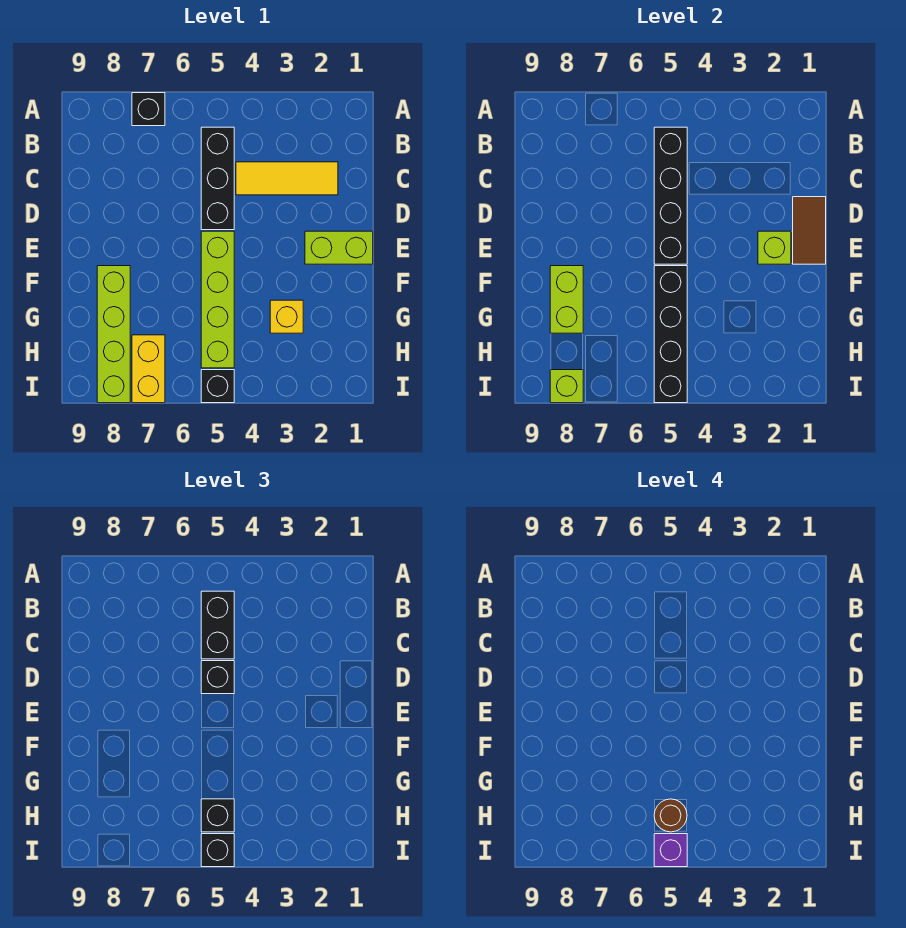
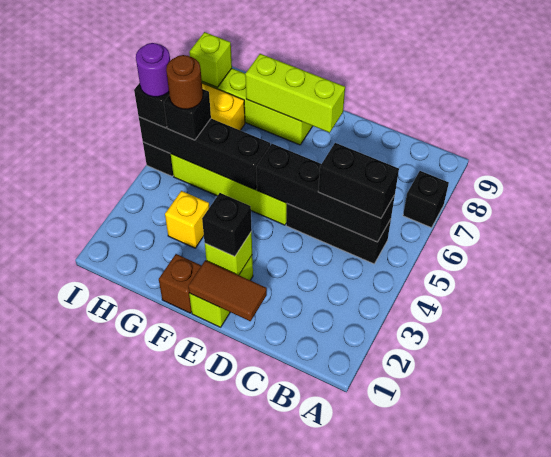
yellow 1x3 tile [236,162,338,195] -> none
black 1x1 brick [201,661,234,694] -> black 1x1 brick moved to [202,193,252,257]
none -> brown 1x1 brick [159,254,202,313]
lime 1x2 brick [550,266,583,333] -> lime 1x3 brick [245,54,345,133]
purple 1x1 brick [654,834,687,867] -> purple 1x1 round brick [136,43,170,97]

